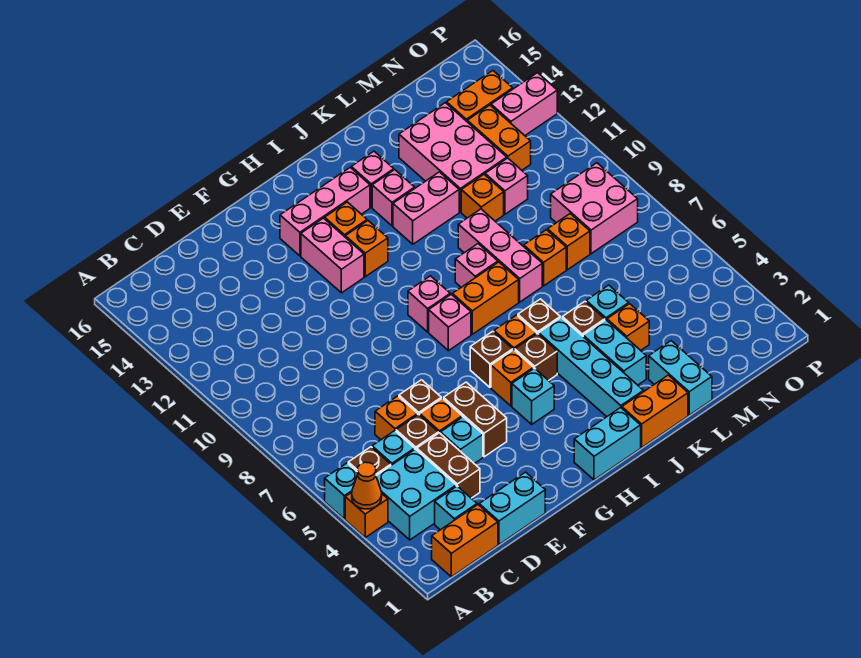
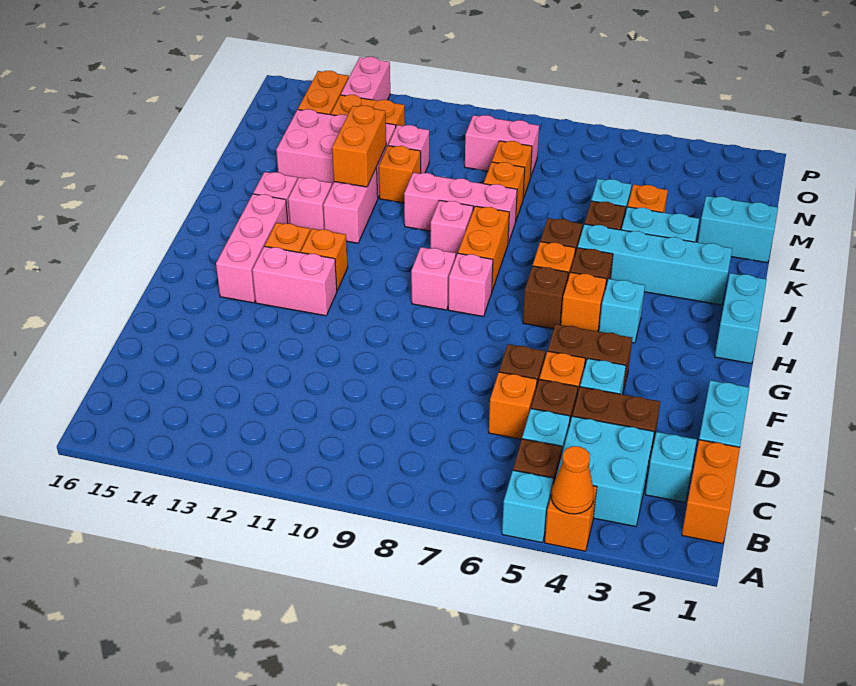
orange 1x2 brick [622,375,688,447] -> orange 1x2 brick moved to [332,106,386,187]
pink 2x2 brick [551,163,638,254] -> pink 1x2 brick [465,115,539,178]

